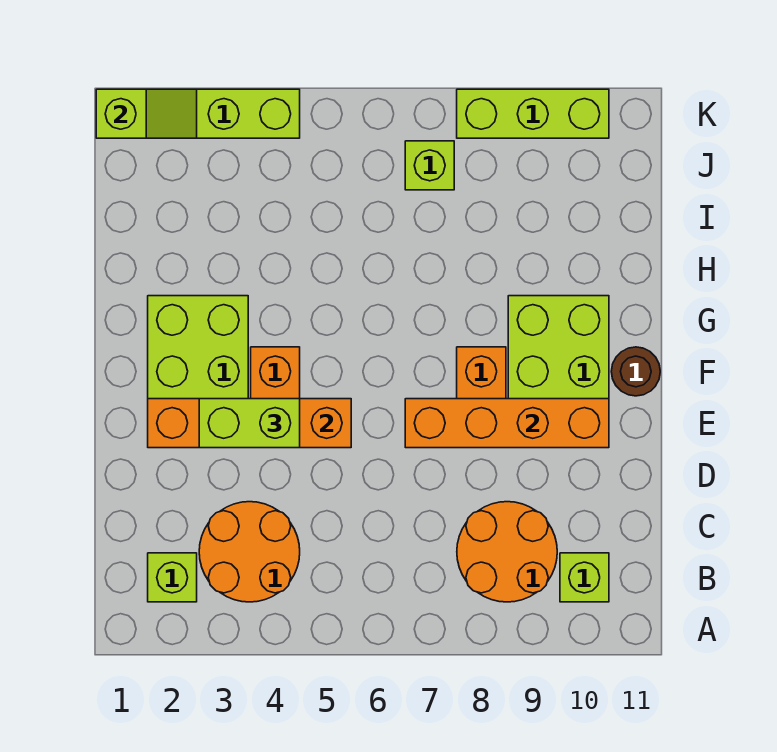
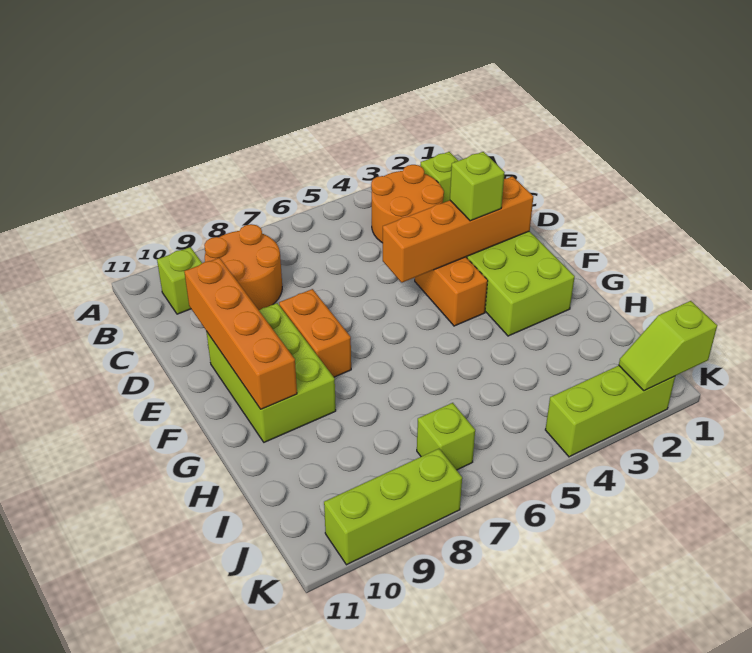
lime 1x2 brick [199,399,300,448] -> lime 1x1 brick [450,152,505,221]
orange 1x4 brick [405,399,609,448] -> orange 1x4 brick turned to [184,258,297,409]
brown 1x1 round brick [611,347,660,396] -> none

